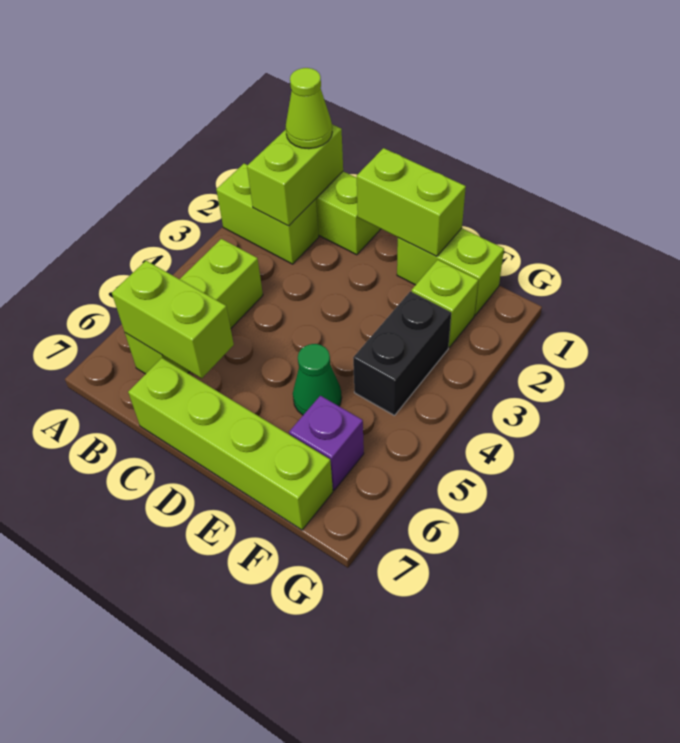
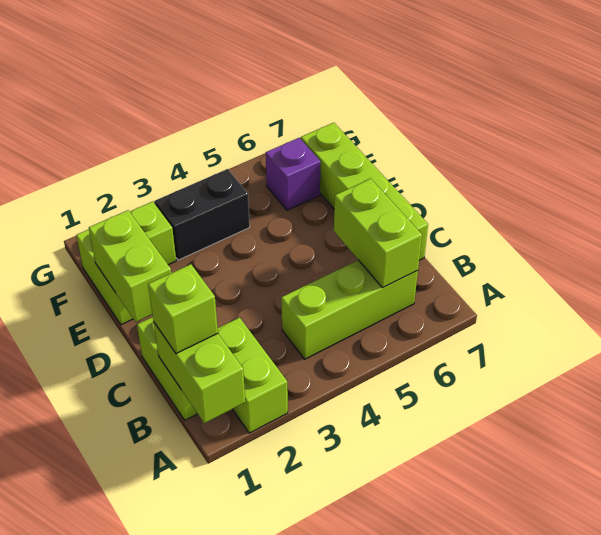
lime 1x2 brick [247,124,343,226] -> lime 1x2 brick turned to [154,323,245,423]
lime 1x1 cone [286,68,332,149] -> lime 1x1 brick [148,264,218,354]
green 1x1 cone [293,344,342,415] -> none

